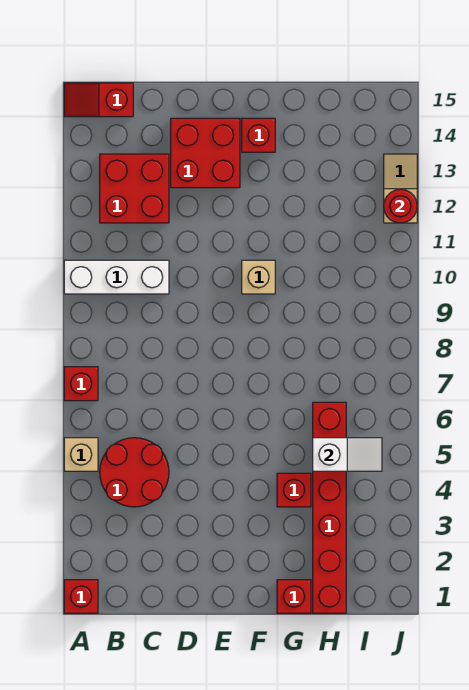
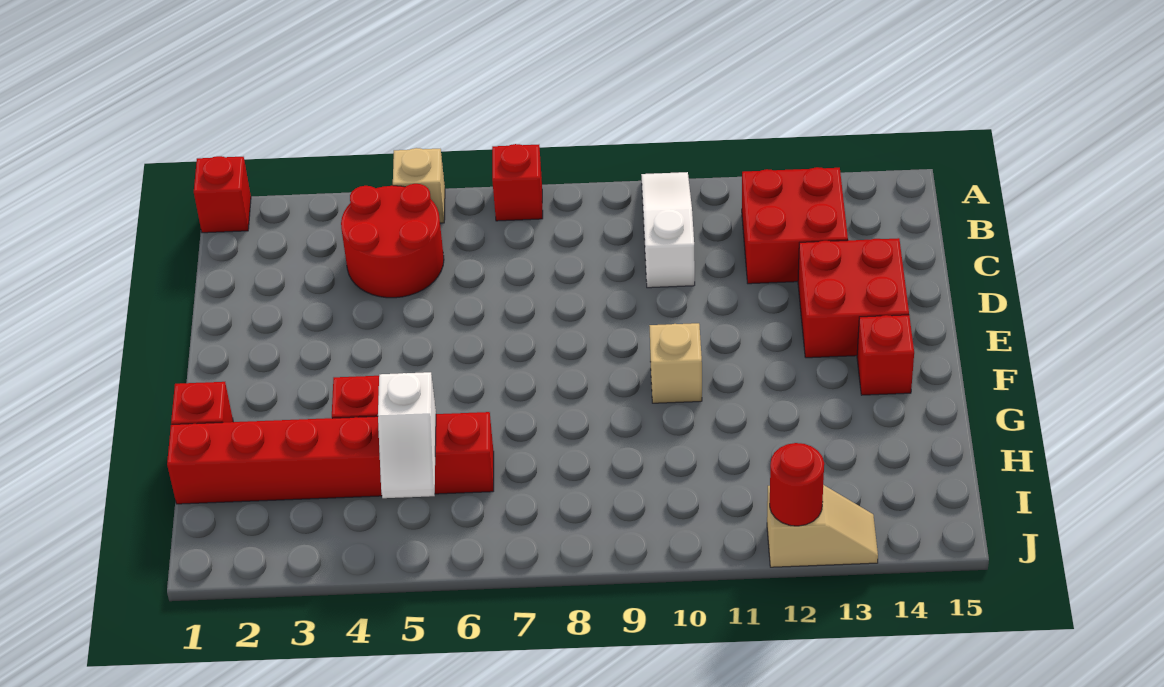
white 1x3 brick [64,260,169,294] -> white 1x3 slope [641,172,695,288]
red 1x2 slope [64,83,133,117] -> none

